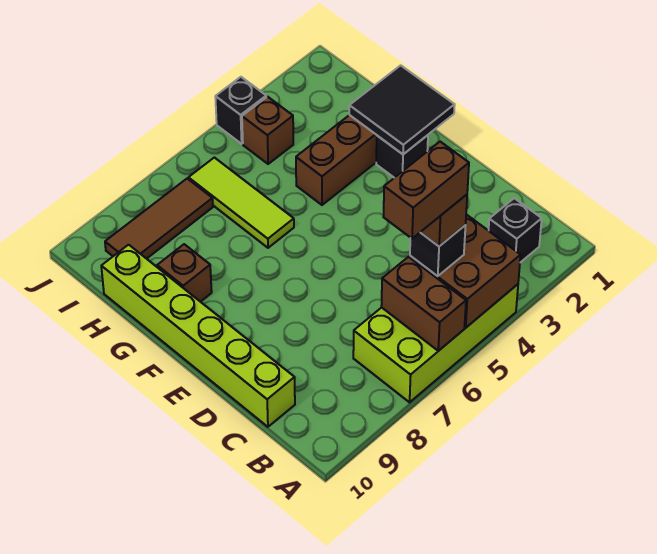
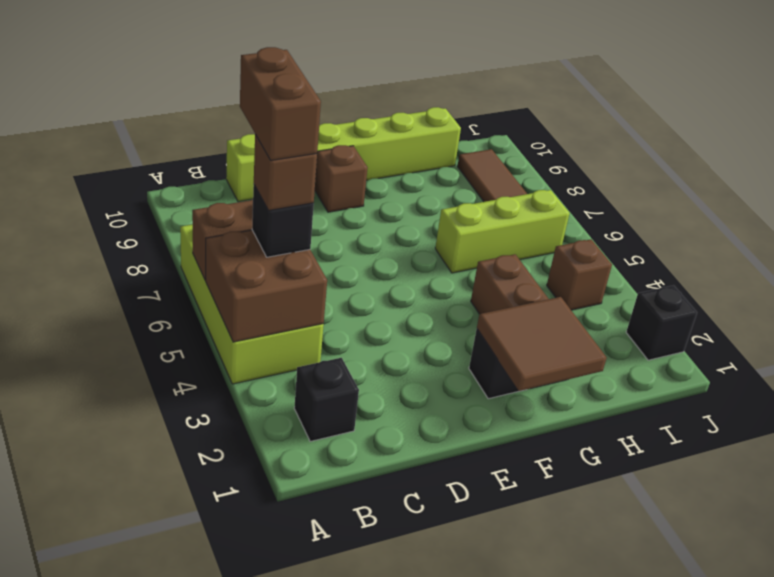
black 2x2 tile [349,65,455,154] -> brown 2x2 tile [477,297,607,391]
lime 1x3 tile [189,158,294,248] -> lime 1x3 brick [435,190,570,273]
brown 1x1 brick [157,244,212,302] -> brown 1x1 brick moved to [315,145,368,212]
black 1x1 brick [215,77,266,144] -> black 1x1 brick moved to [626,285,697,360]

